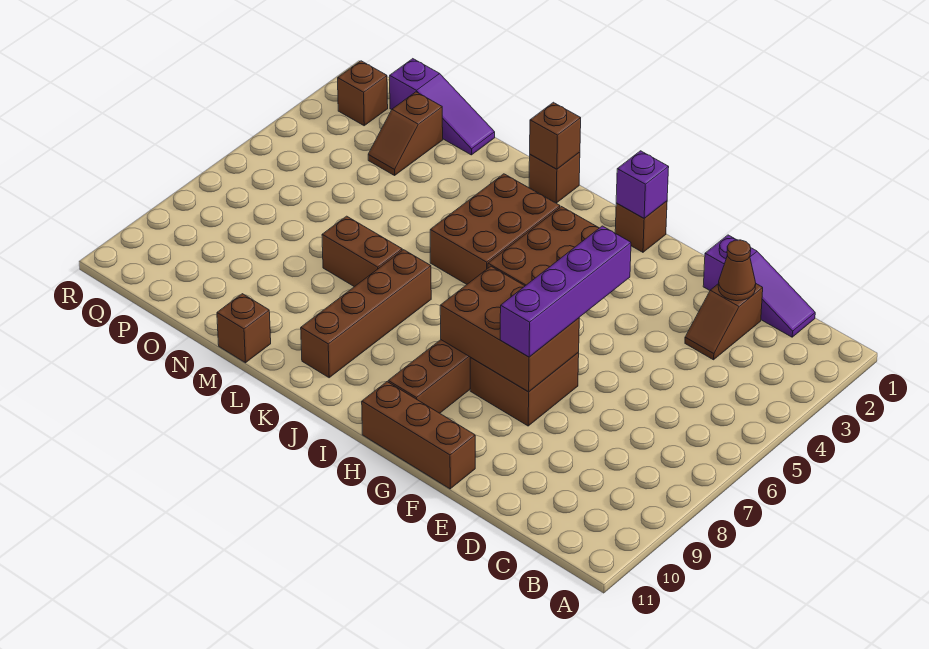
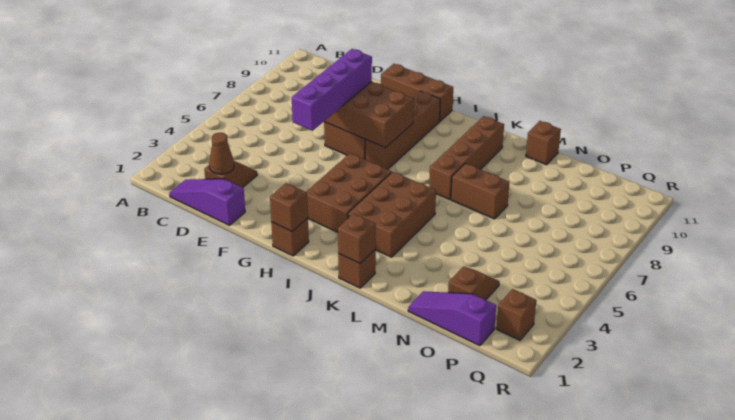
purple 1x1 brick [616,151,669,218] -> brown 1x1 brick [270,183,308,231]

